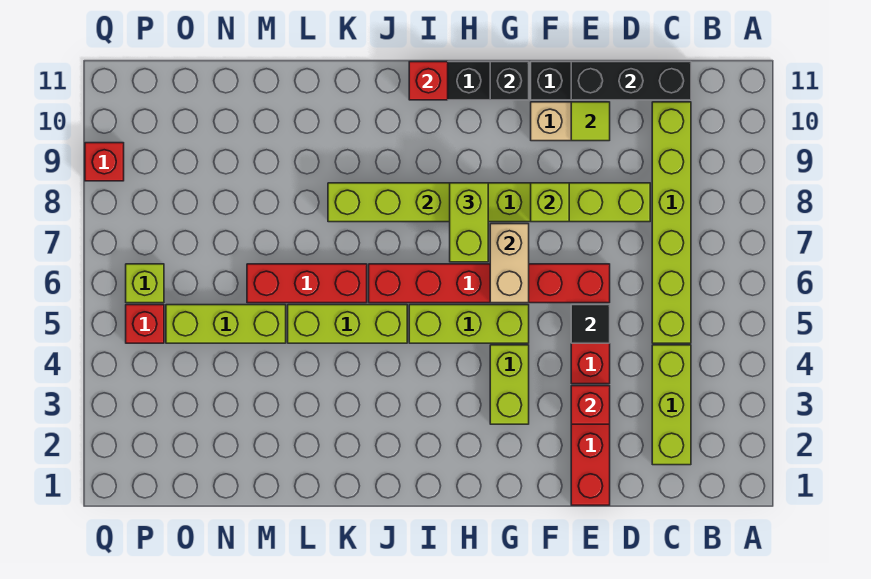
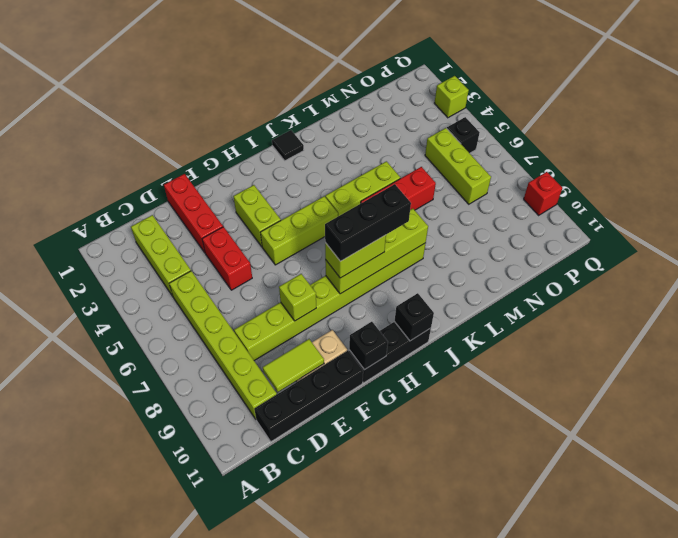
black 1x3 brick [571,62,691,100] -> black 1x3 brick moved to [325,184,411,261]
red 1x1 brick [571,386,610,424] -> none
black 1x1 tile [571,305,610,343] -> black 1x1 tile moved to [272,130,304,161]
red 1x6 brick [369,264,610,303] -> none
lime 1x1 tile [571,102,610,141] -> lime 1x2 tile [263,339,324,392]
tan 1x2 brick [490,224,529,303] -> none
lime 1x2 brick [450,183,488,262] -> lime 1x2 brick turned to [325,235,386,278]
red 1x1 brick [409,62,448,100] -> black 1x1 brick [394,293,434,341]
lime 1x3 brick [166,305,286,343] -> lime 1x3 brick turned to [425,128,491,204]
red 1x1 brick [126,305,164,343] -> black 1x1 brick [447,117,480,153]
lime 1x1 brick [126,264,164,303] -> lime 1x1 brick moved to [434,76,469,118]

